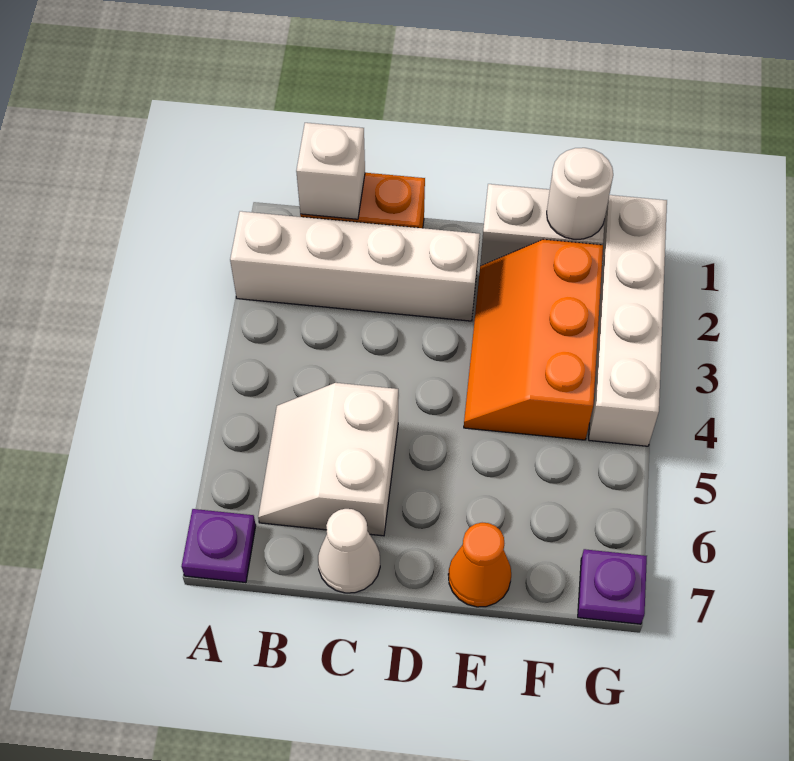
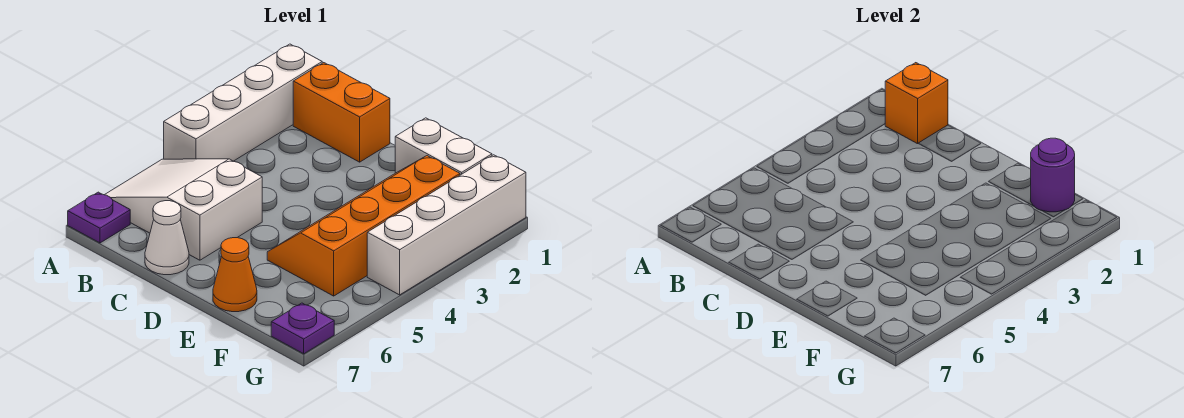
white 1x4 brick [230,211,480,321] -> white 1x4 brick turned to [164,44,322,161]
white 1x1 brick [296,123,365,219] -> orange 1x1 brick [885,63,948,144]
white 2x2 slope [258,383,398,536] -> white 2x3 slope [105,159,262,260]
orange 2x3 slope [464,240,603,440] -> orange 2x4 slope [267,156,460,296]
white 1x1 round brick [547,148,613,239] -> purple 1x1 round brick [1031,138,1075,212]

